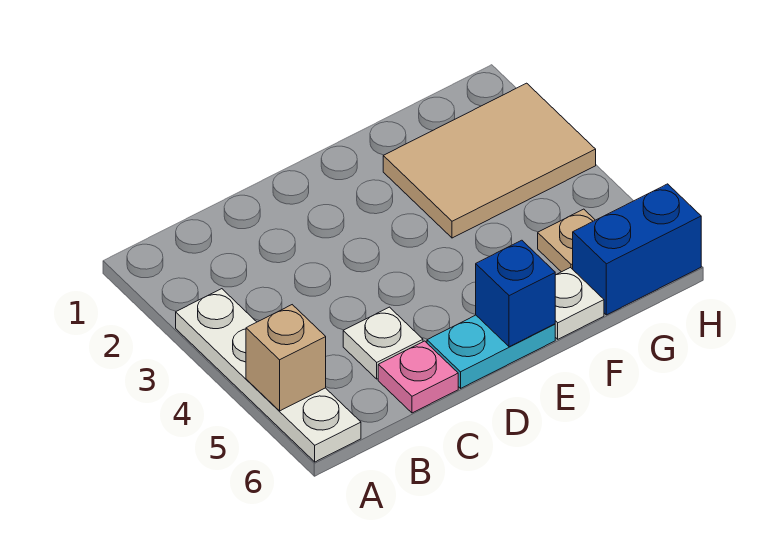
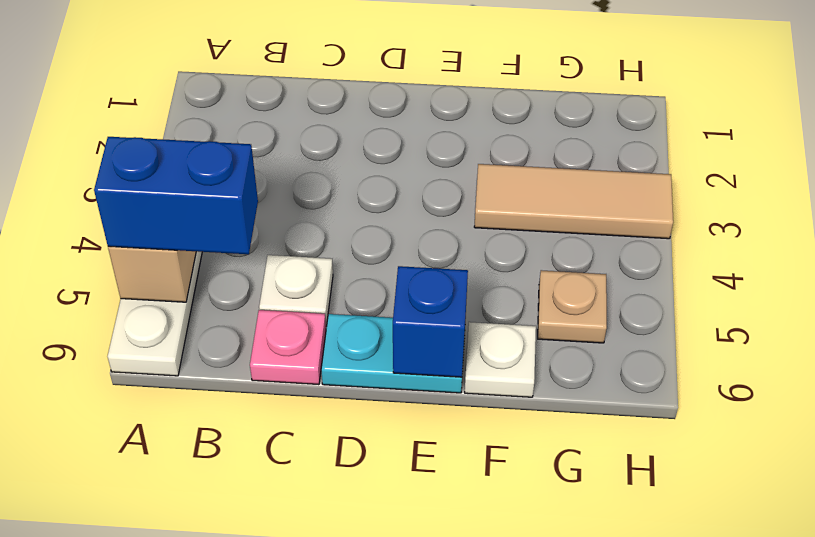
tan 2x3 tile [383,83,596,238] -> tan 1x3 tile [474,164,673,239]
blue 1x2 brick [573,184,701,315] -> blue 1x2 brick moved to [94,137,258,254]

